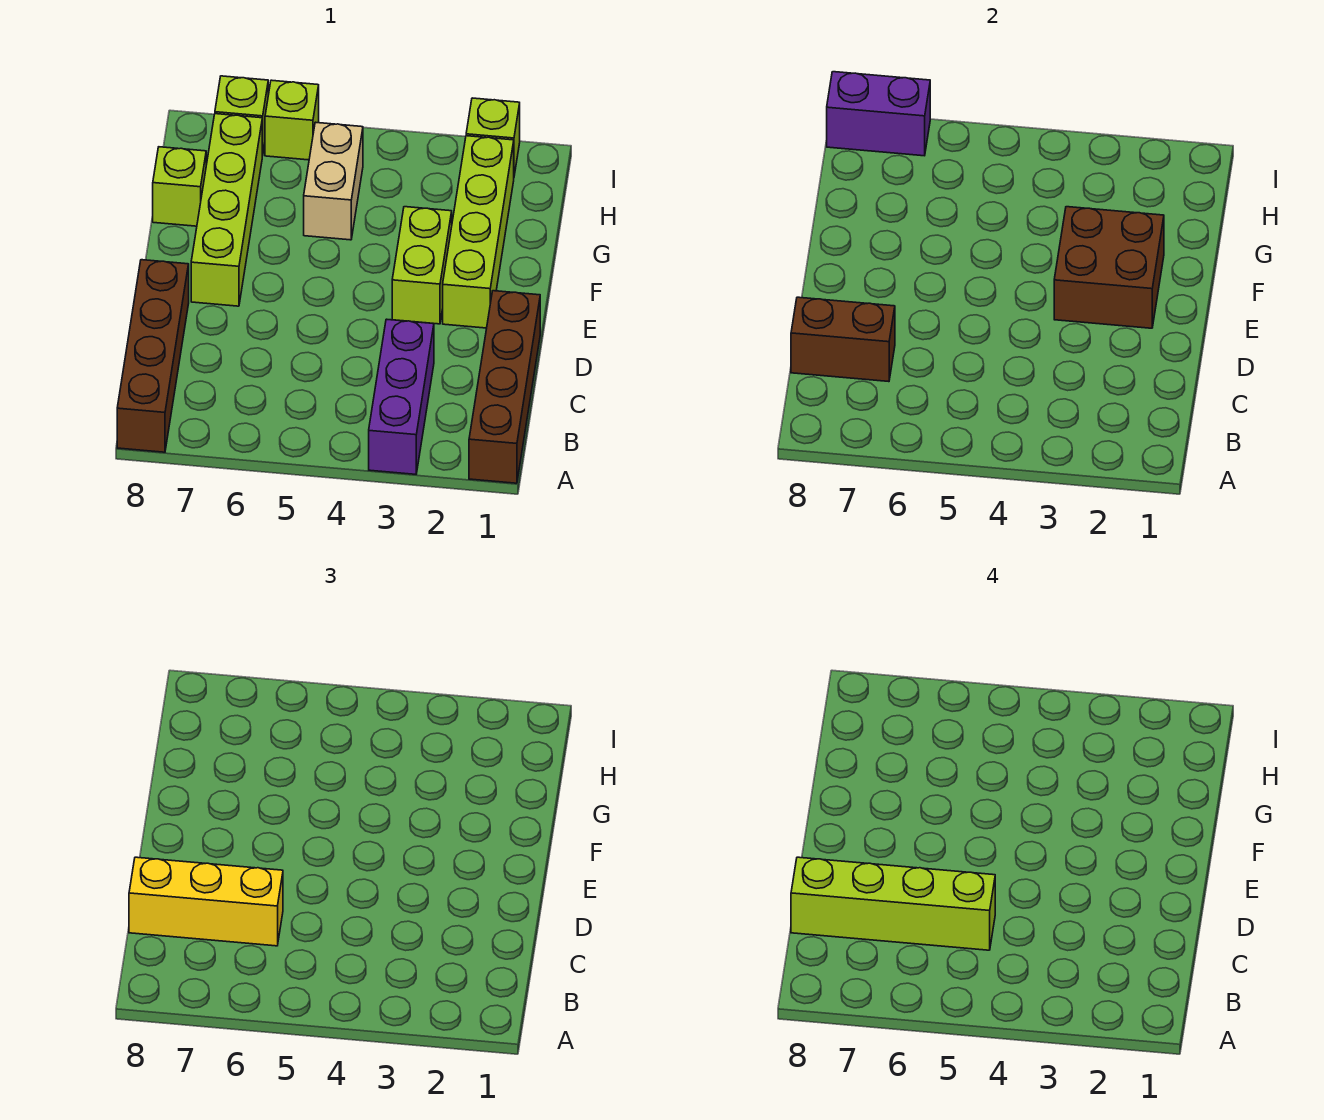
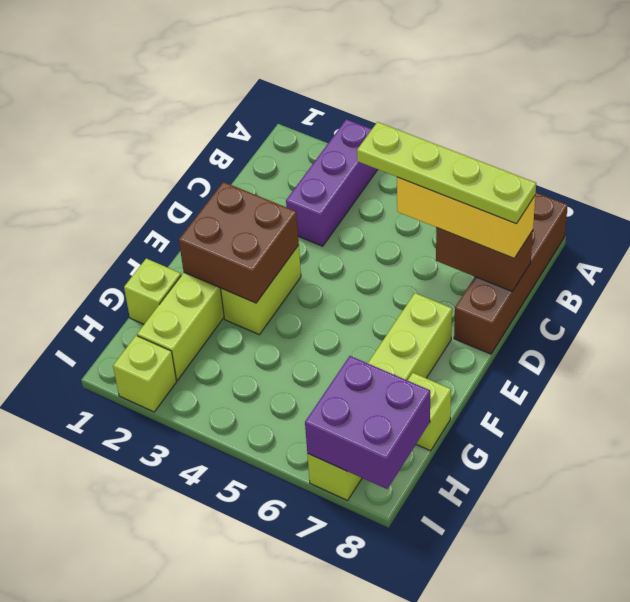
brown 1x4 brick [469,291,540,483] -> none
lime 1x4 brick [791,857,995,950] -> lime 1x4 plate [357,122,536,224]
tan 1x2 brick [304,122,363,240] -> none
lime 1x1 brick [265,80,319,160] -> lime 1x1 brick moved to [124,259,181,324]
purple 1x2 brick [827,72,930,156] -> purple 2x2 brick [305,356,430,489]

